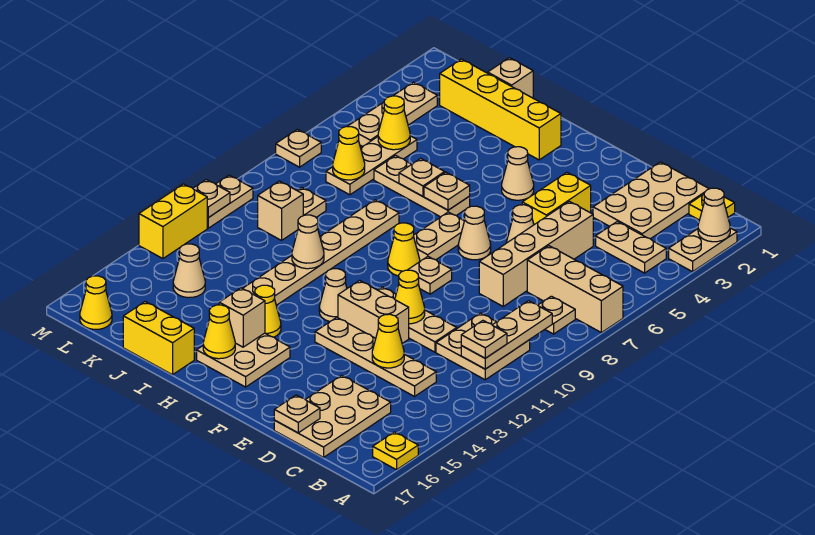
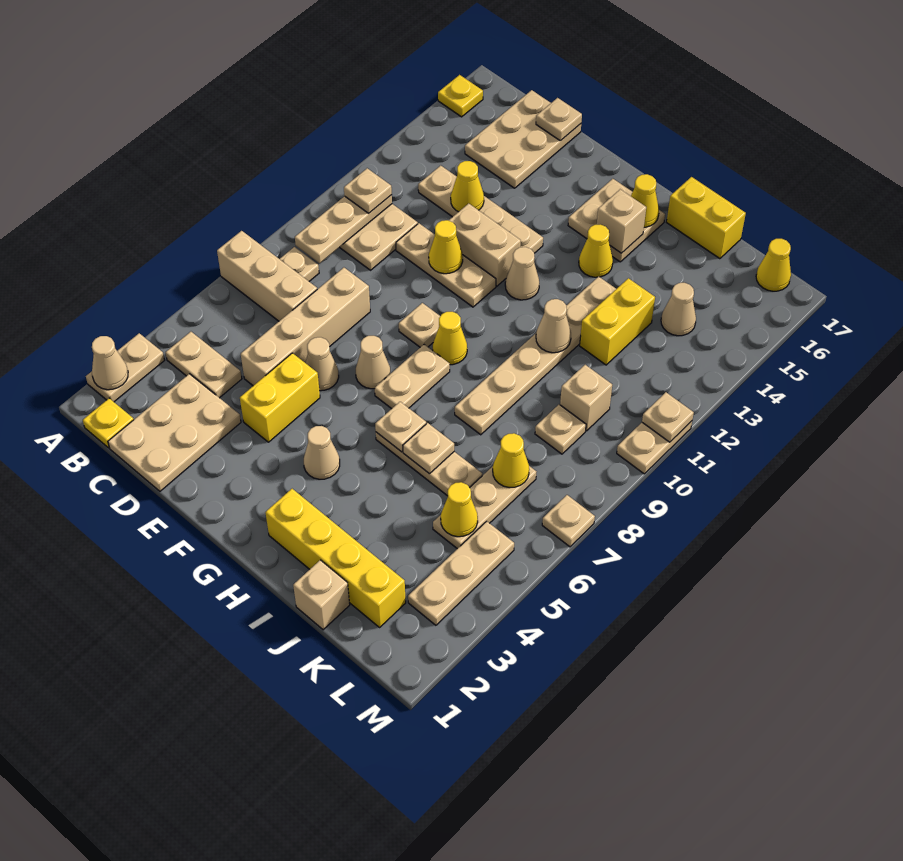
yellow 1x2 brick [139,184,207,259] -> yellow 1x2 brick moved to [580,278,655,365]

